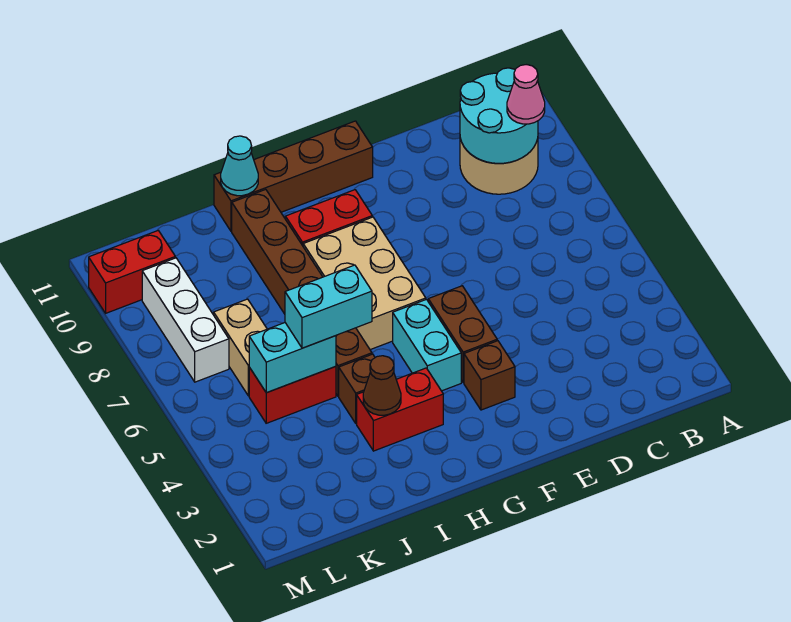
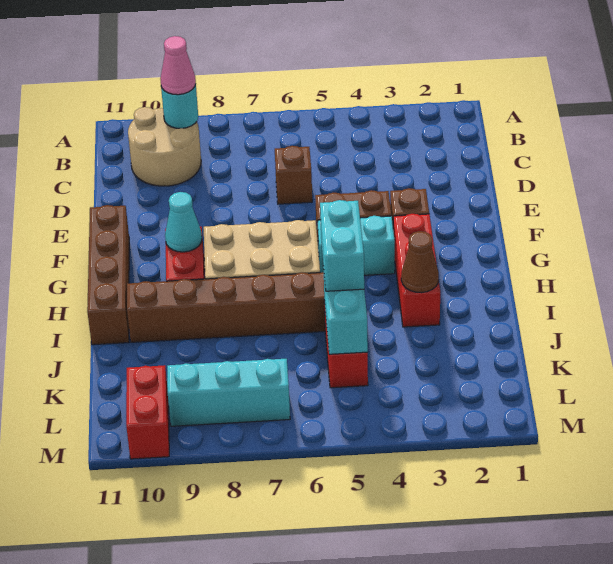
cyan 2x2 round brick [460,68,538,163] -> cyan 1x1 round brick [161,84,198,128]
red 1x2 brick [357,368,443,451] -> red 1x3 brick [393,214,440,327]
brown 1x1 brick [339,354,375,423] -> brown 1x1 brick moved to [275,146,312,204]
cyan 1x1 cone [221,136,258,196] -> cyan 1x1 cone moved to [165,192,202,252]
tan 1x2 brick [214,299,267,396] -> none
white 1x3 brick [142,258,229,382] -> cyan 1x3 brick [167,359,290,426]

